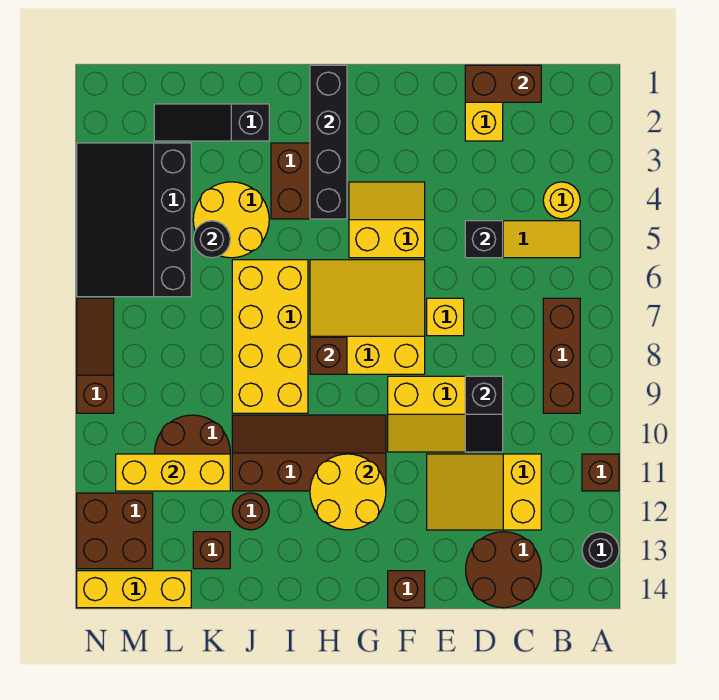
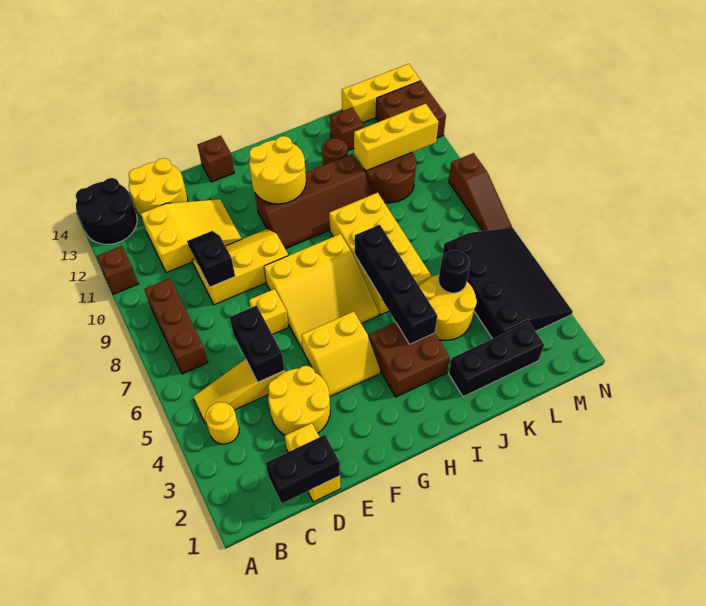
black 1x1 round brick [582,532,619,569] -> black 2x2 round brick [76,178,137,244]
brown 1x2 brick [465,65,541,102] -> black 1x2 brick [266,435,340,503]
brown 2x2 round brick [466,532,541,608] -> yellow 2x2 round brick [129,158,188,218]
none -> yellow 2x2 round brick [268,366,330,435]
black 1x1 brick [465,221,503,258] -> black 1x2 brick [230,306,284,382]
black 1x4 brick [310,65,347,219] -> black 1x4 brick moved to [355,225,437,344]
brown 1x1 brick [310,337,347,374] -> none
black 1x3 slope [154,104,269,141] -> black 1x3 brick [449,322,544,397]

